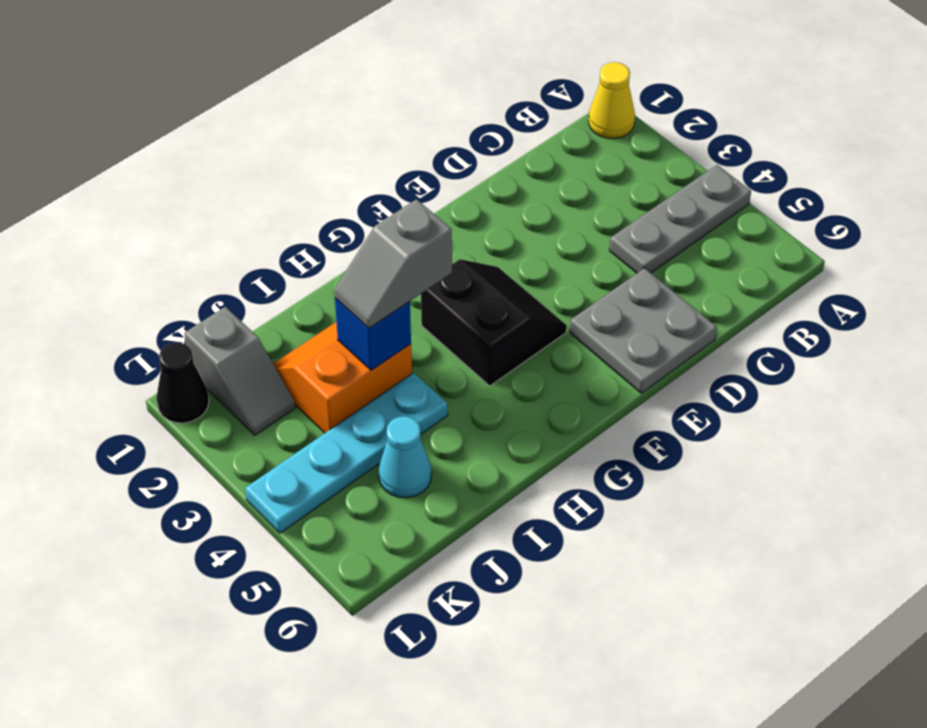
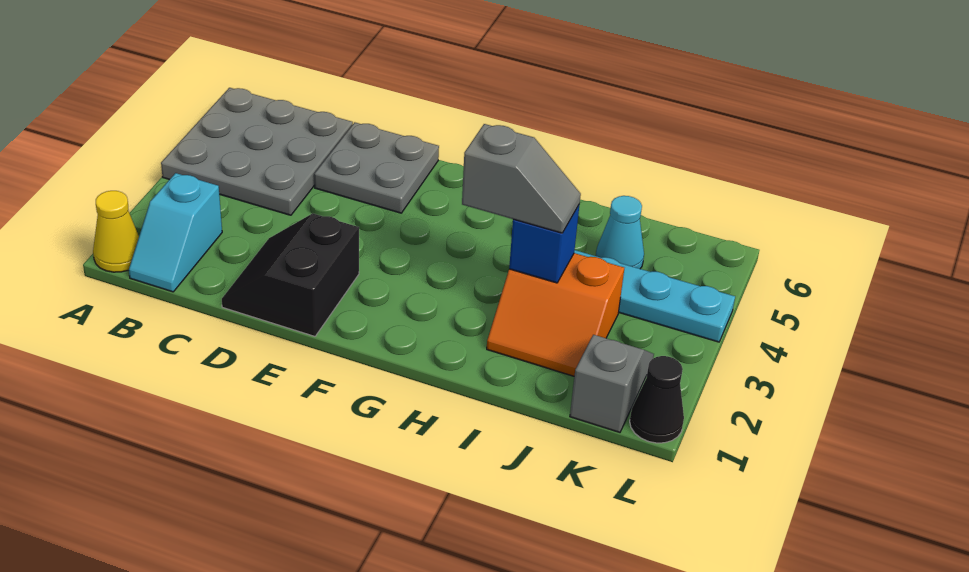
grey 1x3 plate [609,165,751,273] -> grey 3x3 plate [161,88,353,215]
none -> cyan 1x2 slope [129,173,222,292]
black 2x2 slope [421,259,567,386] -> black 2x2 slope moved to [222,213,359,336]

